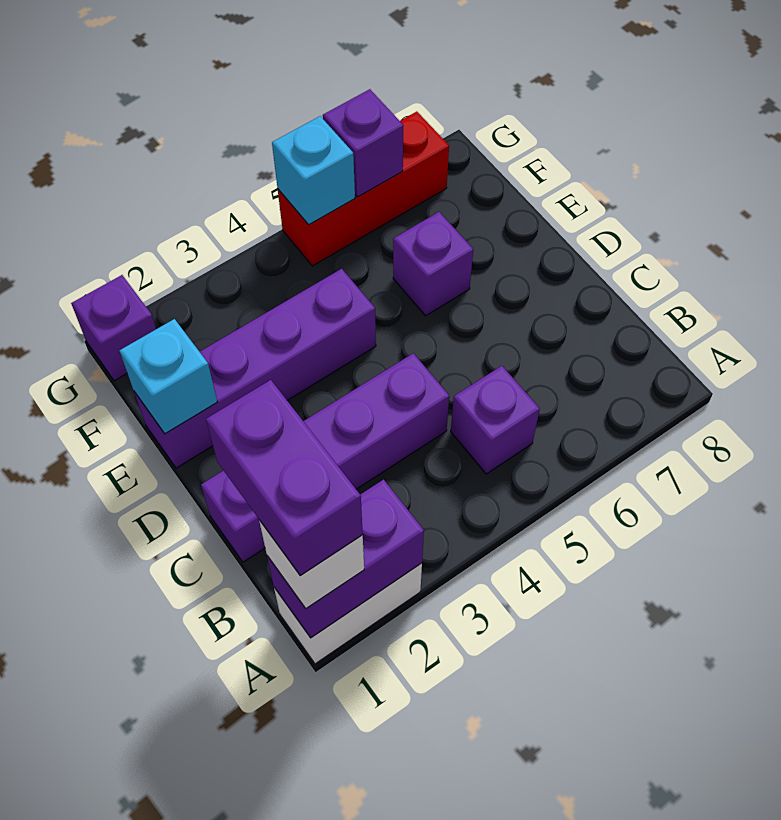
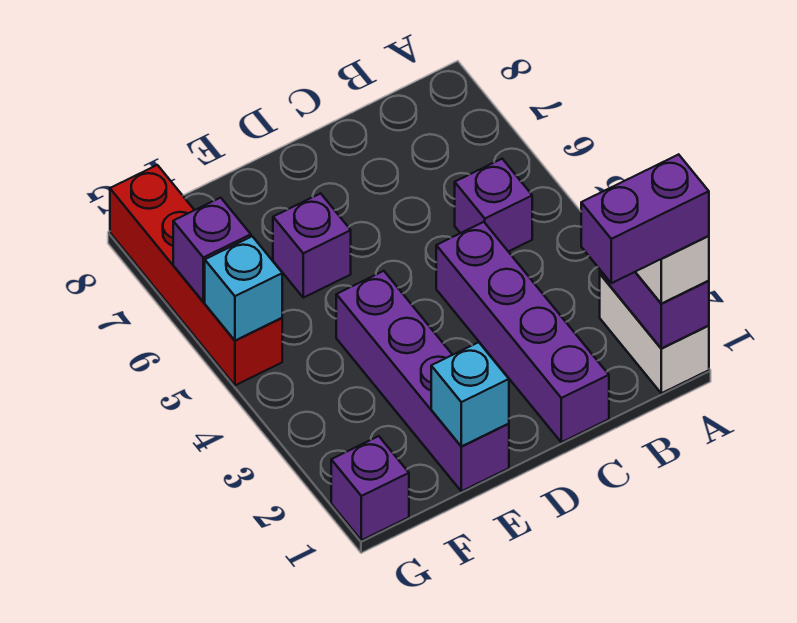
red 1x3 brick [278,112,449,266] -> red 1x4 brick [110,165,282,385]

